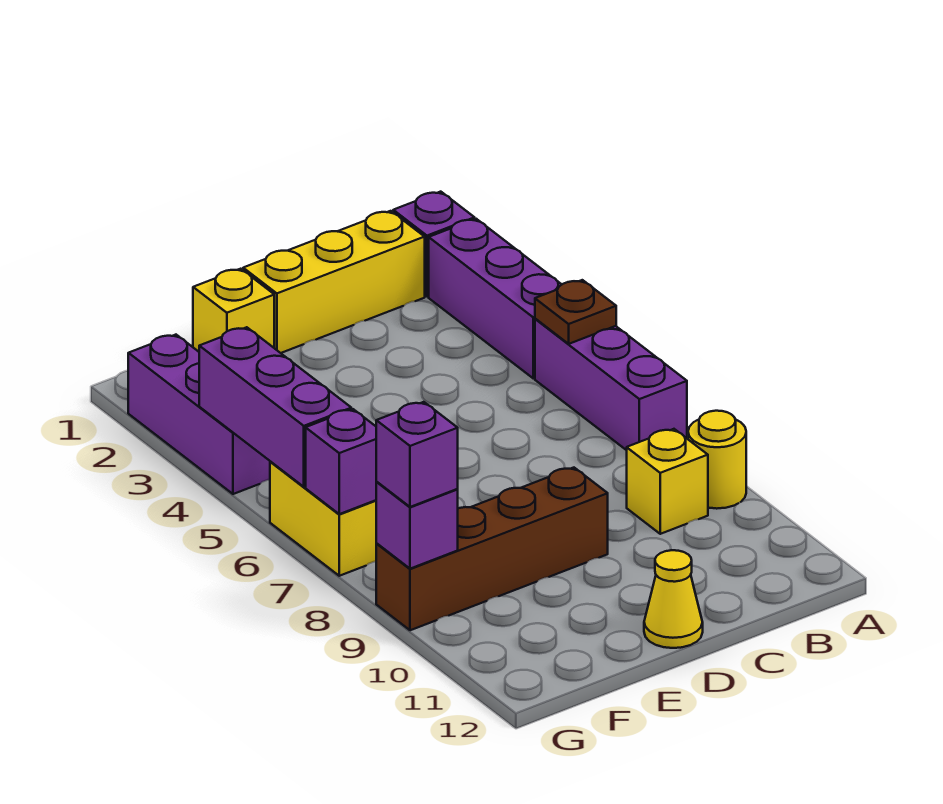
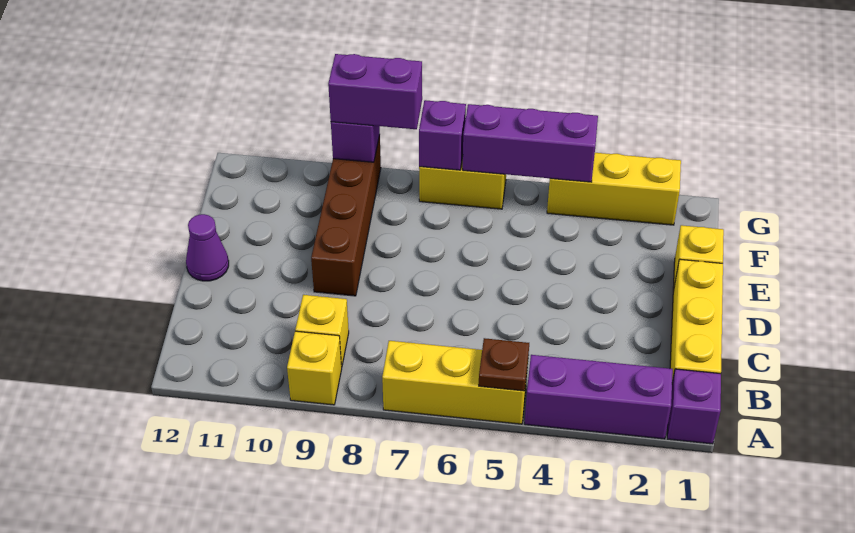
purple 1x3 brick [535,319,687,450] -> yellow 1x3 brick [382,341,528,424]
yellow 1x1 round brick [688,411,746,509] -> yellow 1x1 brick [287,331,342,405]
yellow 1x1 cone [644,550,703,648] -> purple 1x1 cone [186,214,229,281]
purple 1x3 brick [128,335,270,494] -> yellow 1x3 brick [547,153,681,225]
purple 1x1 brick [376,402,458,507] -> purple 1x2 brick [328,54,422,129]

